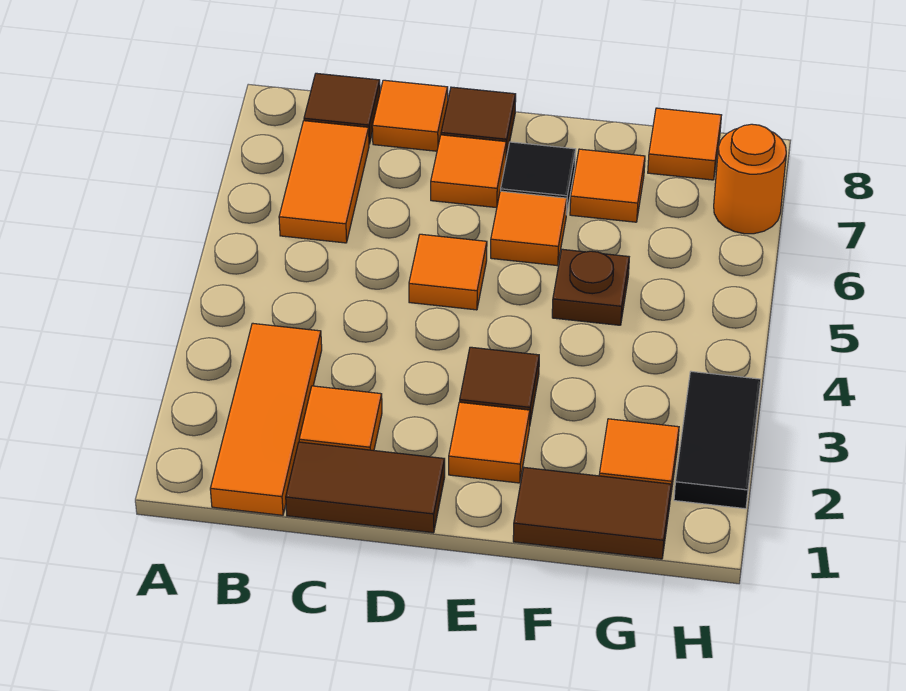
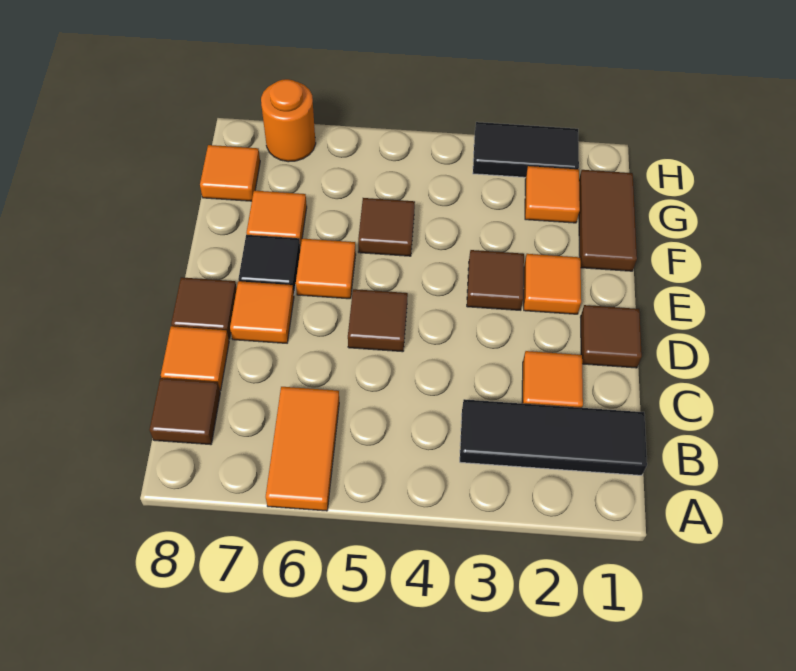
orange 1x3 tile [210,323,322,515] -> black 1x3 tile [460,399,647,475]
orange 1x2 tile [279,121,369,243] -> orange 1x2 tile turned to [266,387,339,511]
brown 1x2 tile [286,442,445,533] -> brown 1x1 tile [581,305,642,368]
orange 1x1 tile [409,234,487,310] -> brown 1x1 tile [348,289,408,352]
brown 1x1 plate [552,249,629,325] -> brown 1x1 tile [358,198,415,256]

